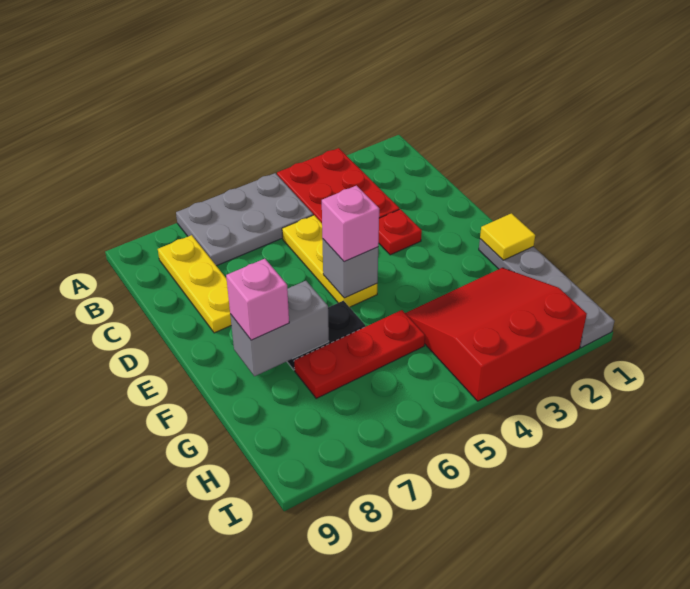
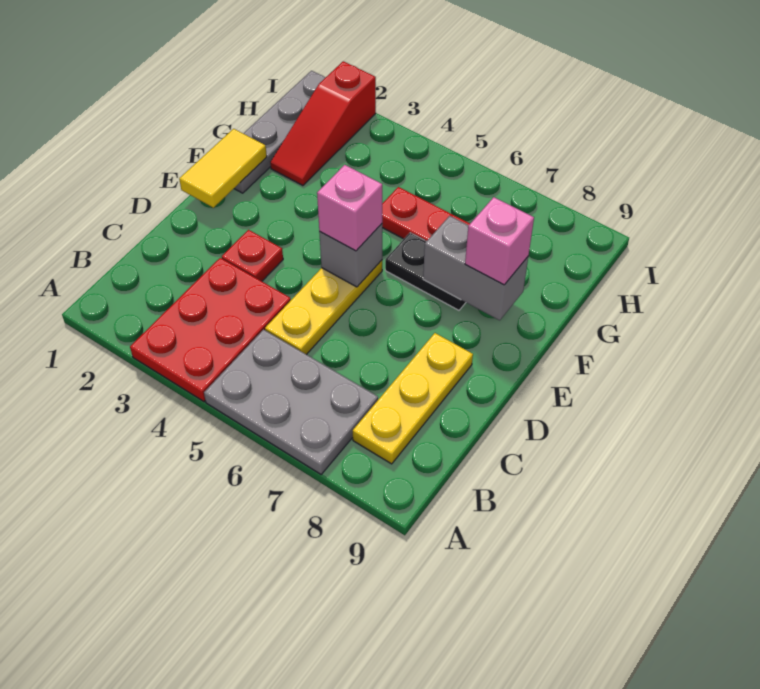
yellow 1x1 tile [480,213,535,260] -> yellow 1x2 tile [179,129,267,208]
red 3x3 slope [405,268,587,401] -> red 1x3 slope [270,61,376,186]

